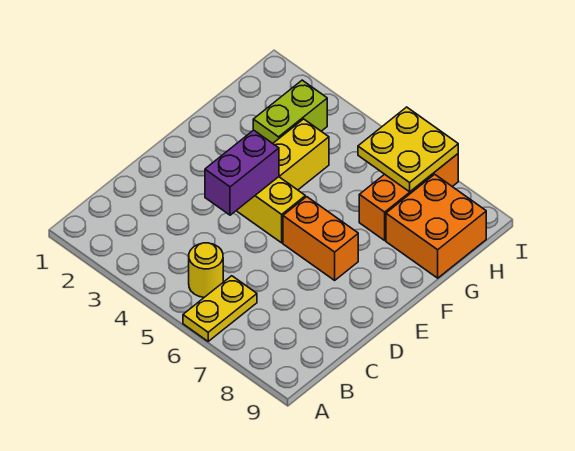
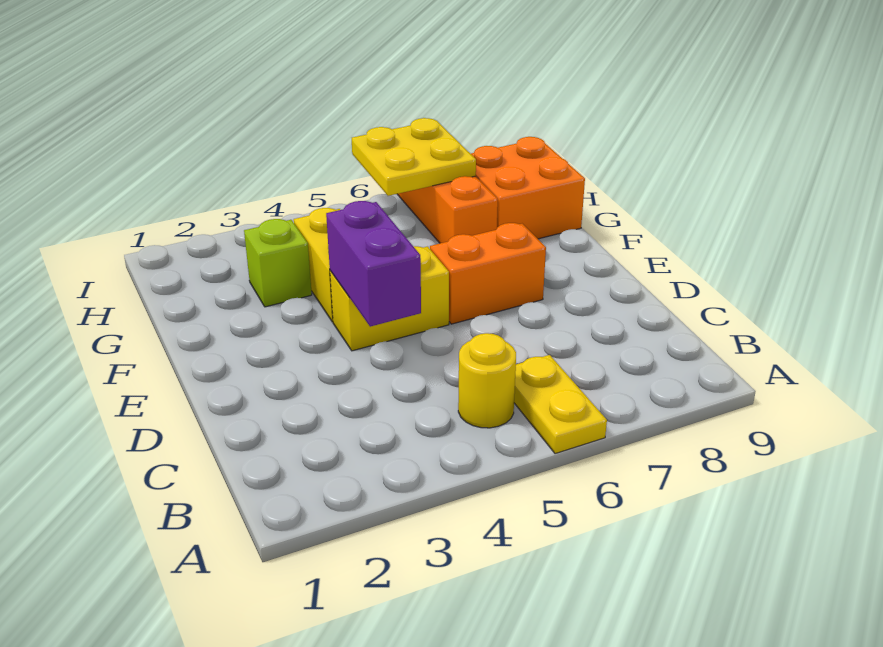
lime 1x2 brick [253,80,327,143] -> lime 1x1 brick [244,219,312,307]

